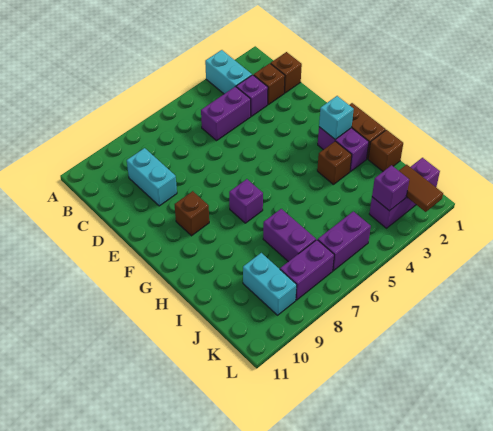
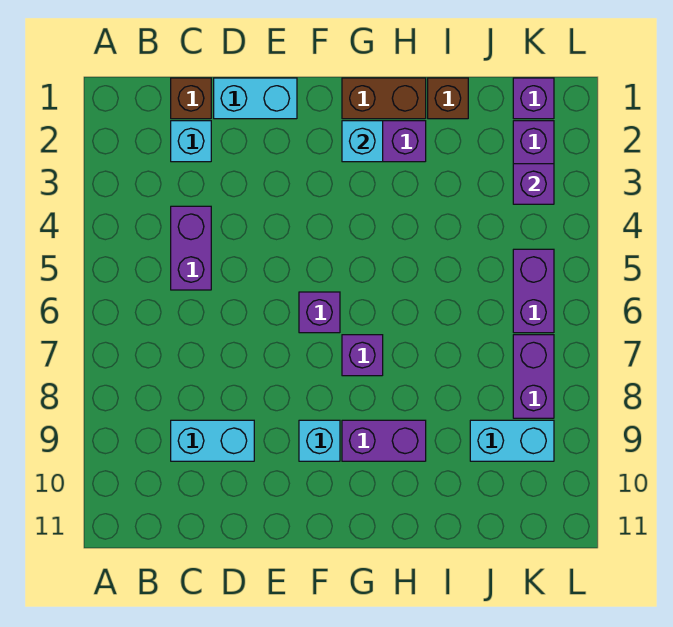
cyan 1x2 brick [205,50,252,94] -> cyan 1x2 brick moved to [214,78,297,119]
brown 1x1 brick [254,63,285,105] -> cyan 1x1 brick [171,121,211,162]
purple 1x1 brick [236,75,268,116] -> purple 1x1 brick moved to [299,292,340,333]
brown 1x1 brick [175,191,209,236] -> cyan 1x1 brick [299,420,340,461]
brown 1x1 brick [317,141,352,184] -> none
purple 1x2 brick [263,209,316,262] -> purple 1x2 brick moved to [342,420,426,461]
brown 1x2 tile [399,165,443,212] -> none

